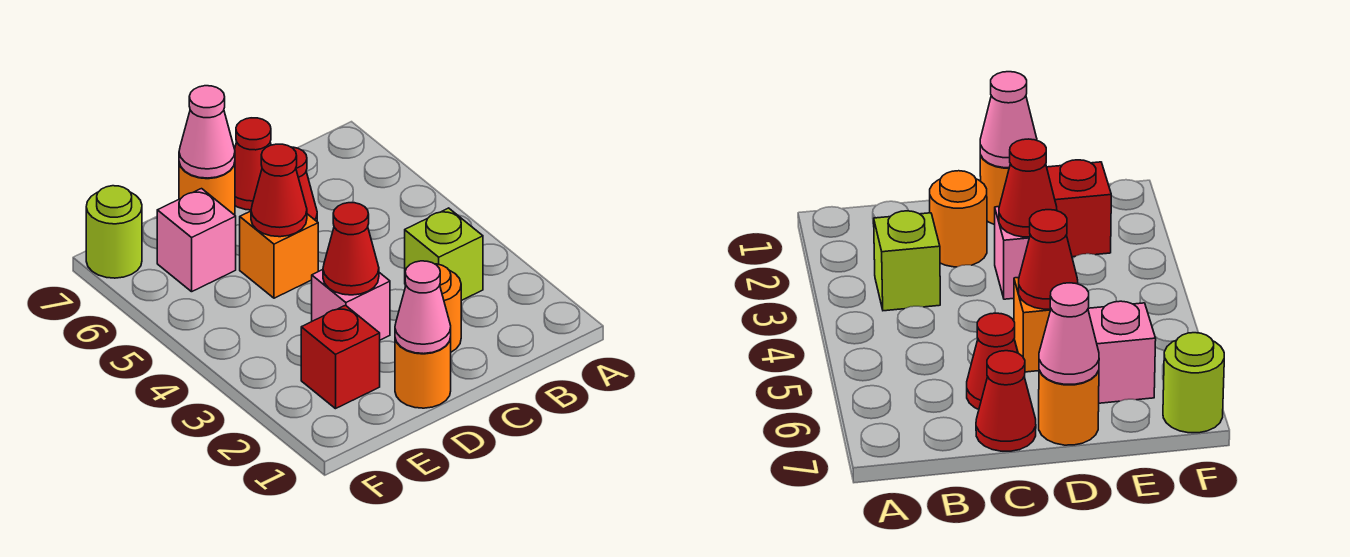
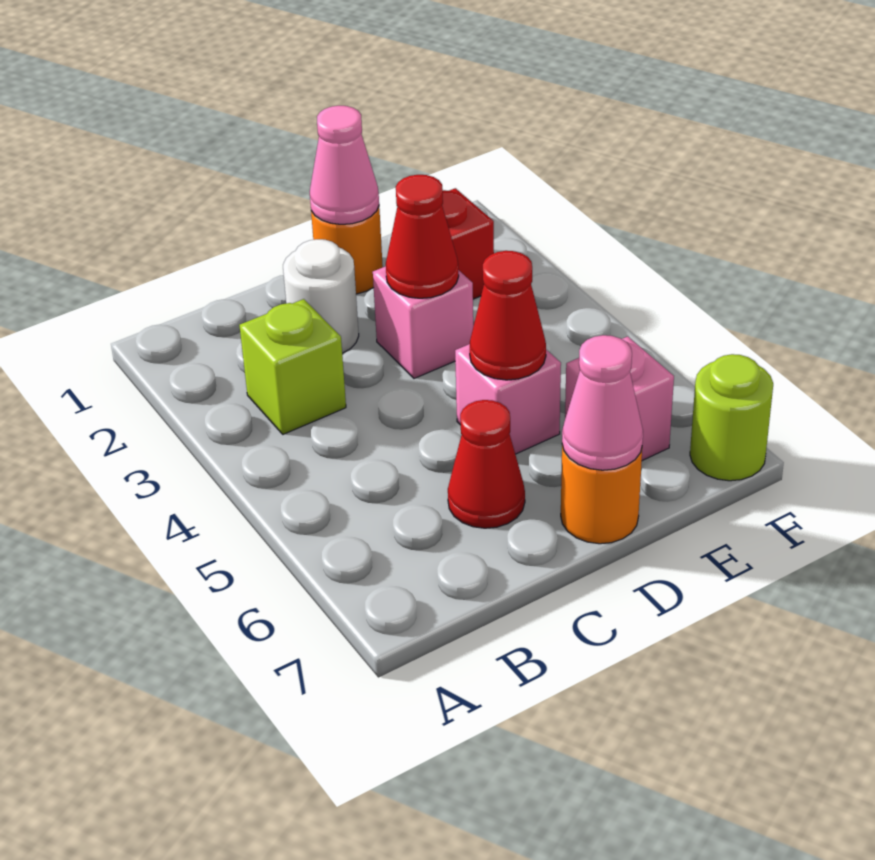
orange 1x1 round brick [405,264,461,352] -> white 1x1 round brick [283,239,359,353]
red 1x1 cone [235,118,271,210] -> none
orange 1x1 brick [240,211,318,298] -> pink 1x1 brick [455,344,561,454]

